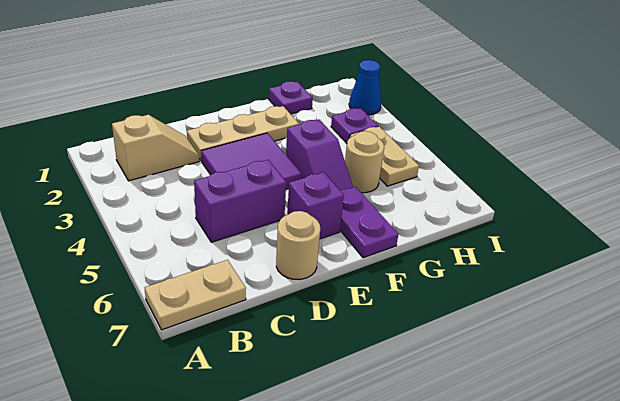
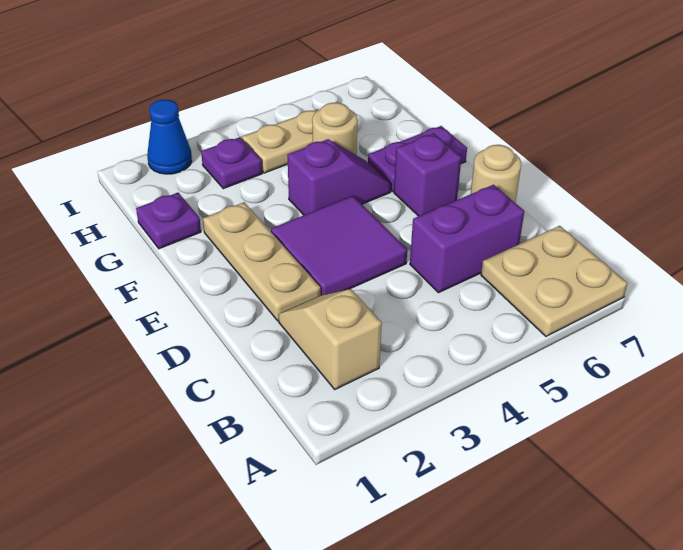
tan 1x2 plate [145,260,246,330] -> tan 2x2 plate [481,226,627,336]
purple 1x2 brick [194,160,286,242] -> purple 1x2 brick turned to [410,185,524,293]

